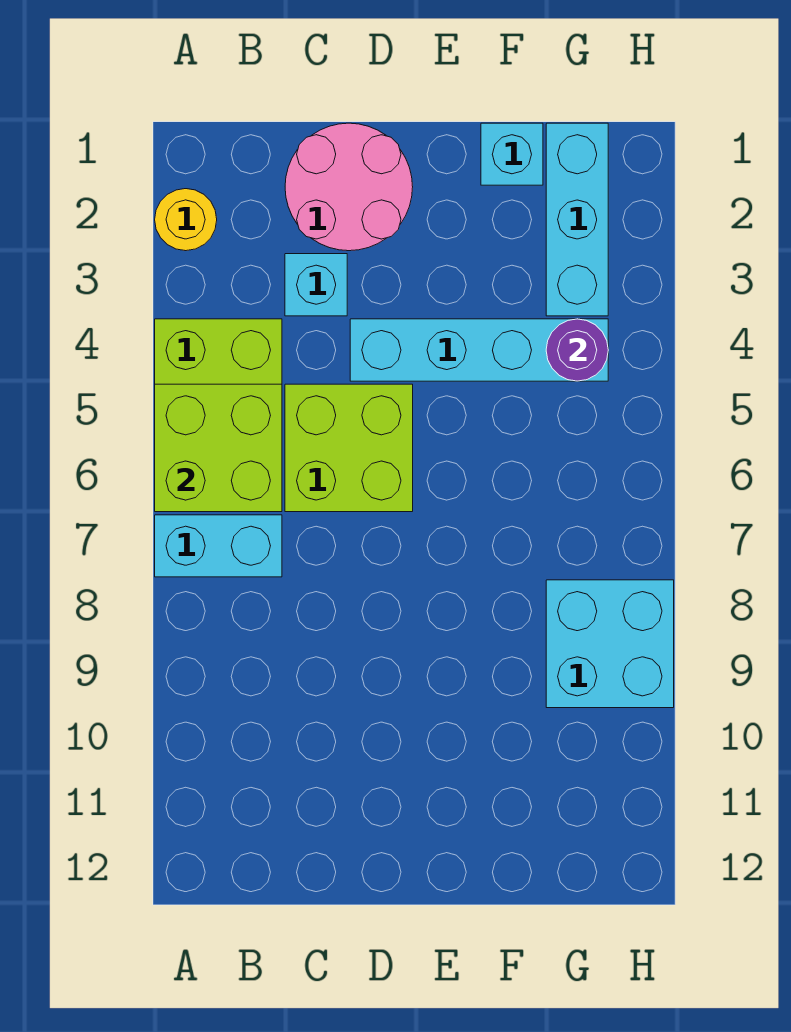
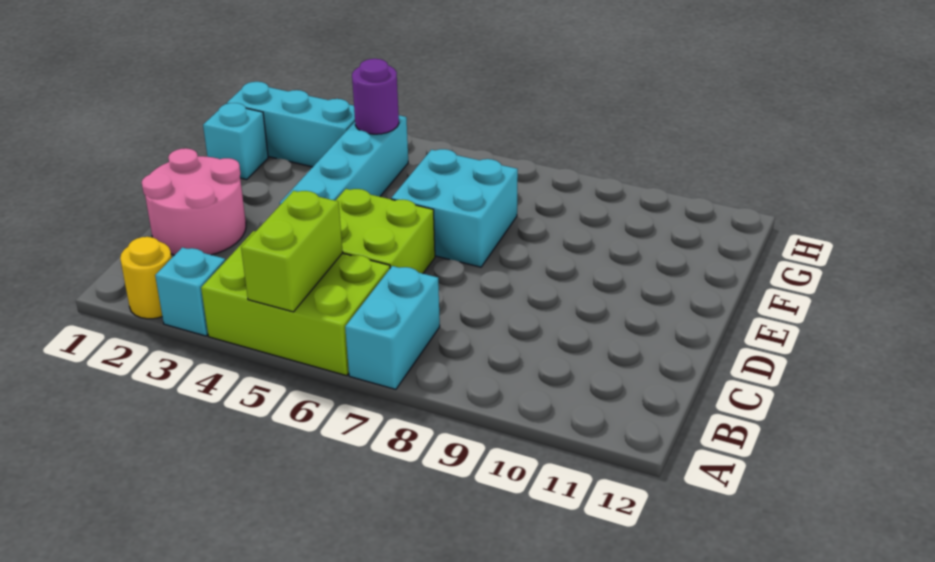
lime 2x2 brick [155,384,282,512] -> lime 1x2 brick [241,191,343,312]
cyan 1x1 brick [285,254,347,316] -> cyan 1x1 brick moved to [155,247,225,336]
cyan 2x2 brick [546,580,674,708] -> cyan 2x2 brick moved to [391,149,518,267]

